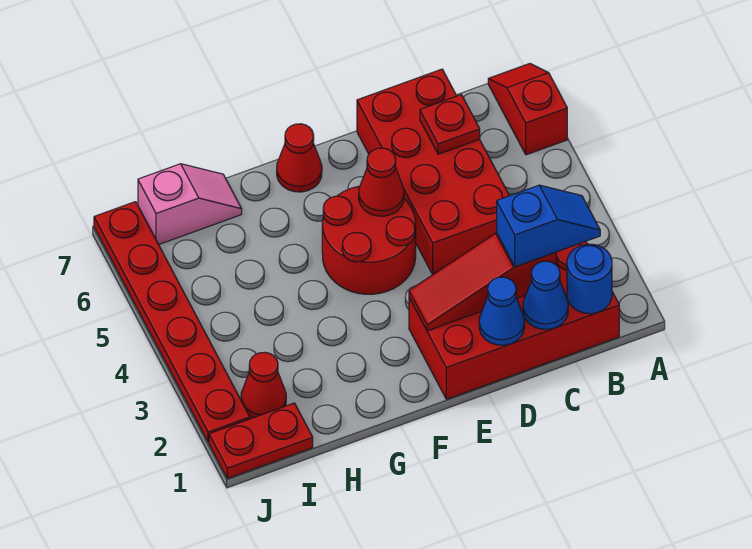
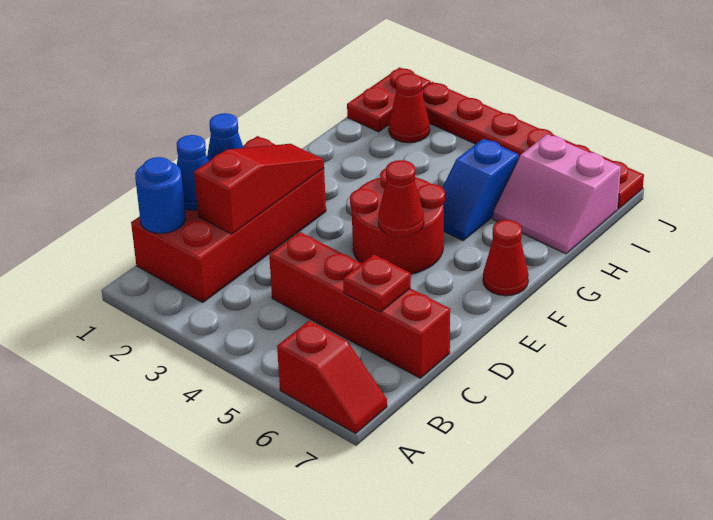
blue 1x2 slope [497,185,600,267] -> blue 1x2 slope moved to [442,139,518,241]
red 2x4 brick [357,69,509,274] -> red 1x4 brick [269,232,450,378]
pink 1x2 slope [138,164,242,244] -> pink 2x2 slope [493,134,621,254]

